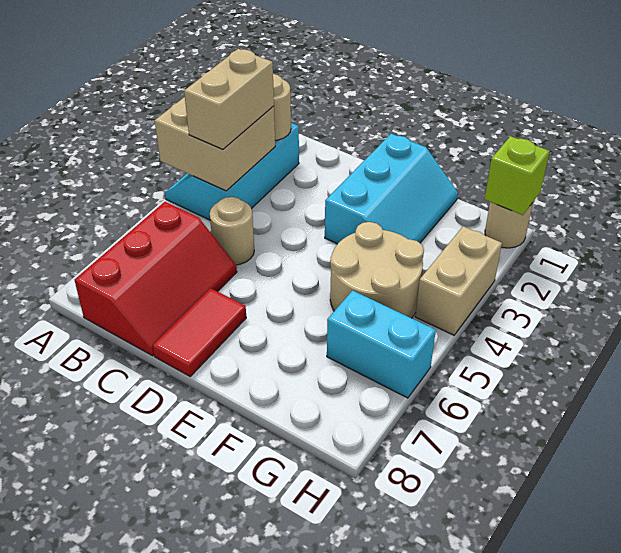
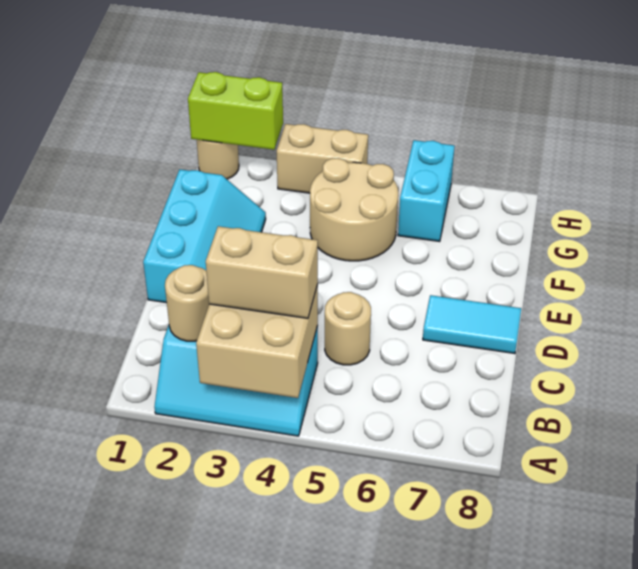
red 2x3 slope [74,202,237,356] -> none
red 1x2 tile [153,288,246,376] -> cyan 1x2 tile [423,295,521,354]
cyan 2x3 slope [325,134,458,244] -> cyan 2x3 slope turned to [143,169,266,303]
lime 1x1 brick [485,136,550,215] -> lime 1x2 brick [188,72,283,150]

